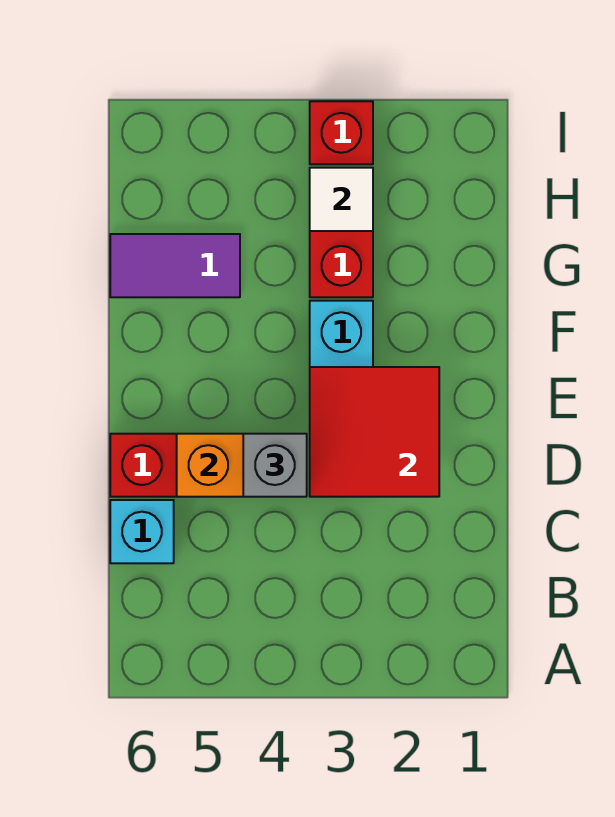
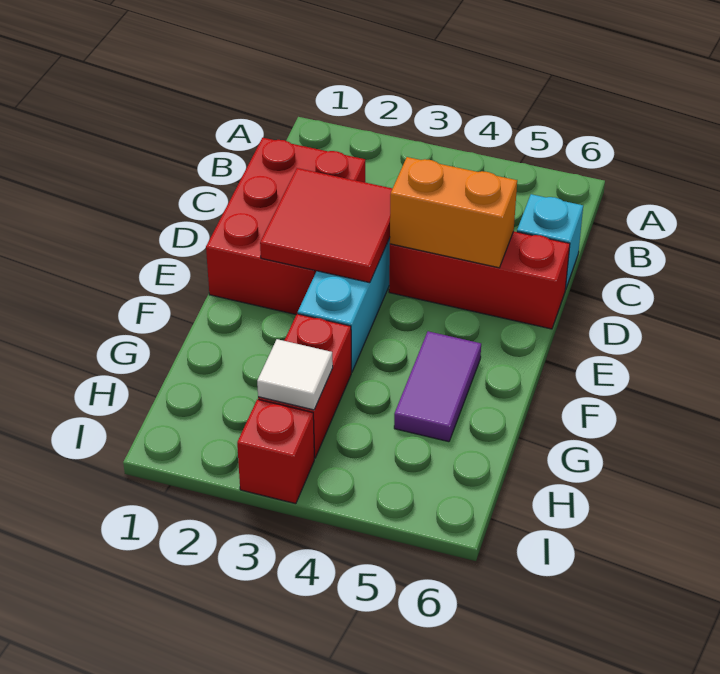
none -> red 2x3 brick [206,138,365,314]
grey 1x1 brick [243,434,307,497] -> none
purple 1x2 tile [110,234,240,297] -> purple 1x2 tile turned to [394,331,481,442]

